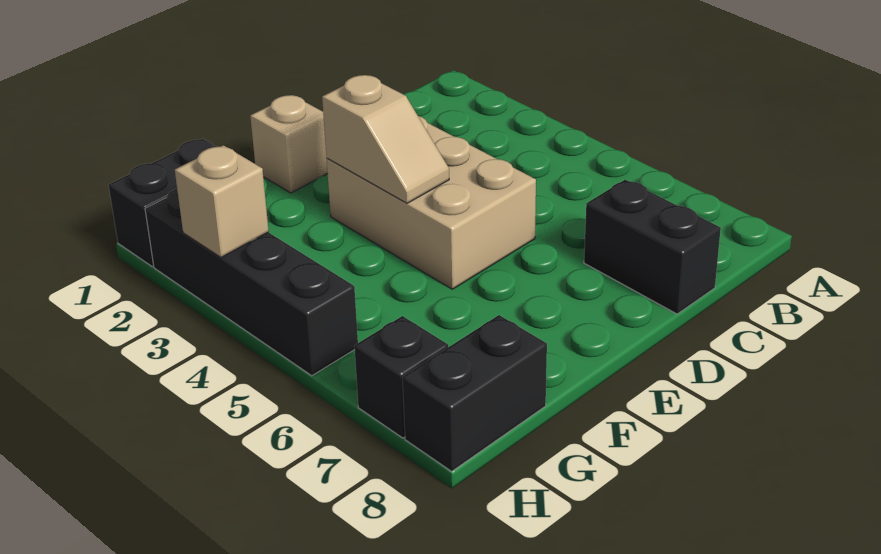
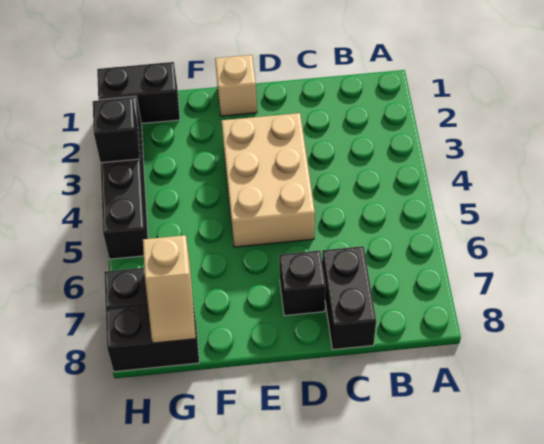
none -> black 1x1 brick [279,251,326,316]
tan 1x2 slope [322,75,449,203] -> tan 1x2 slope moved to [143,235,196,343]
tan 1x1 brick [175,145,269,257] -> black 1x1 brick [93,97,140,163]

